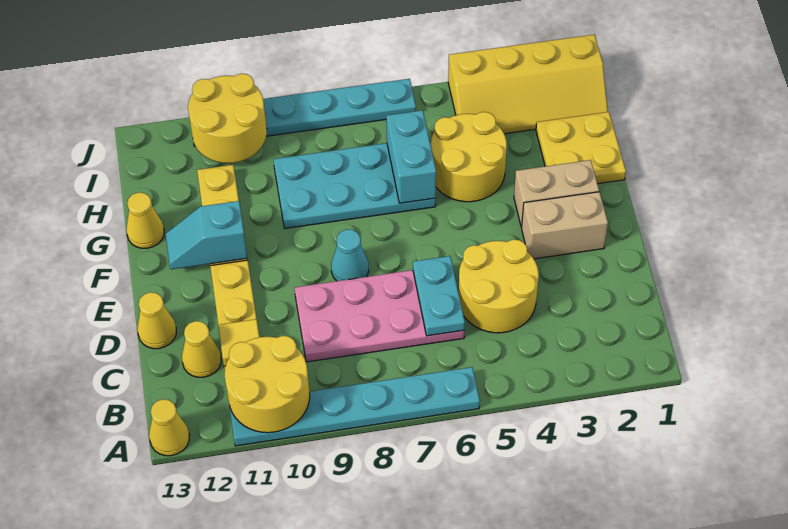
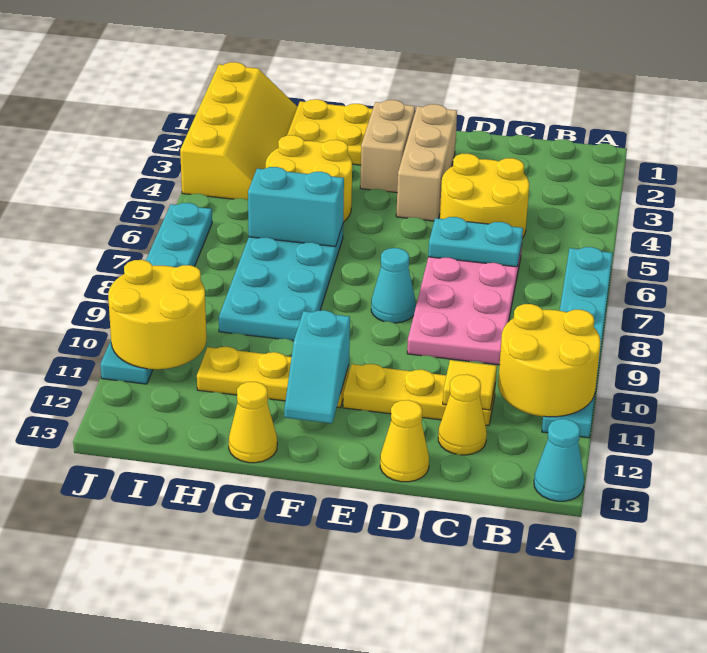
yellow 1x1 cone [149,399,189,456] -> cyan 1x1 cone [534,419,584,501]
tan 1x2 brick [522,192,608,259] -> tan 1x3 brick [396,104,457,221]

